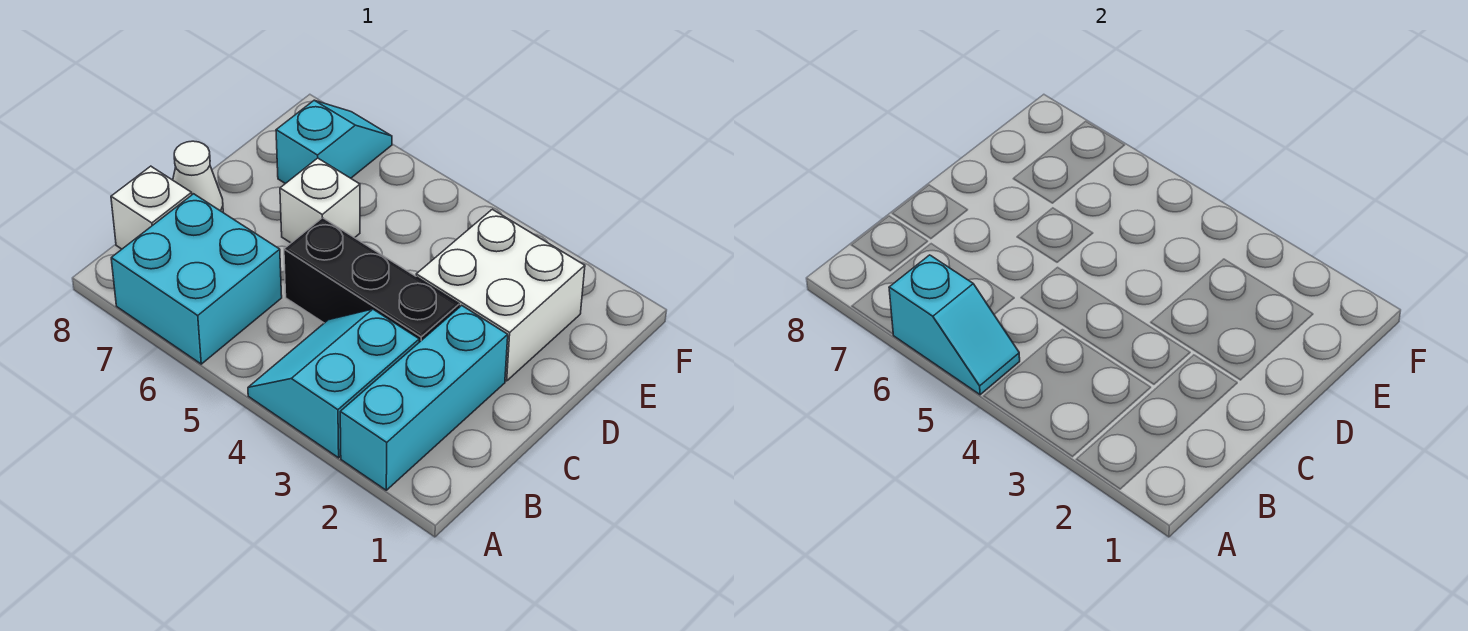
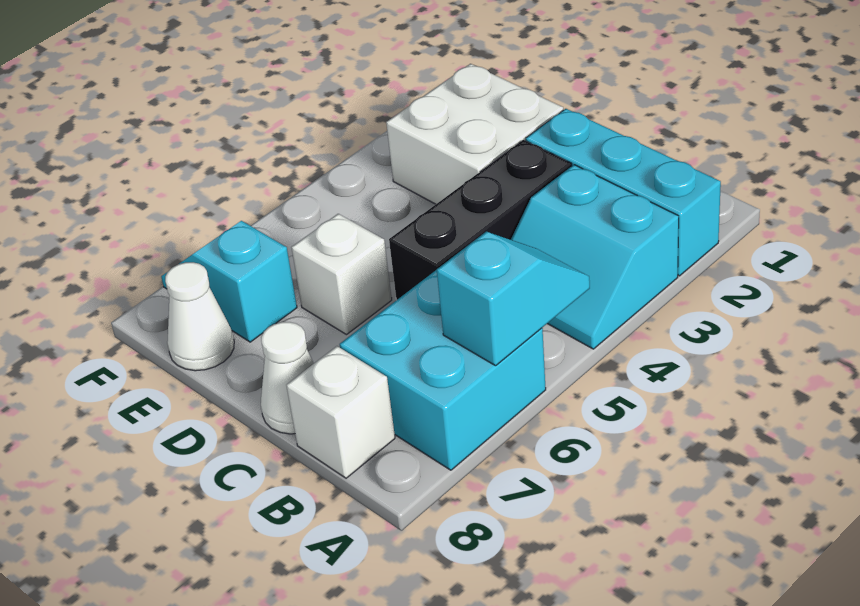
none -> white 1x1 cone [165,262,234,371]

